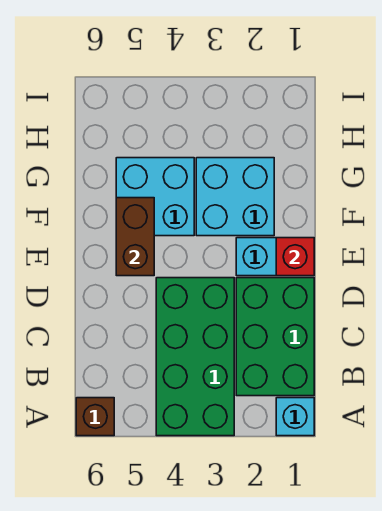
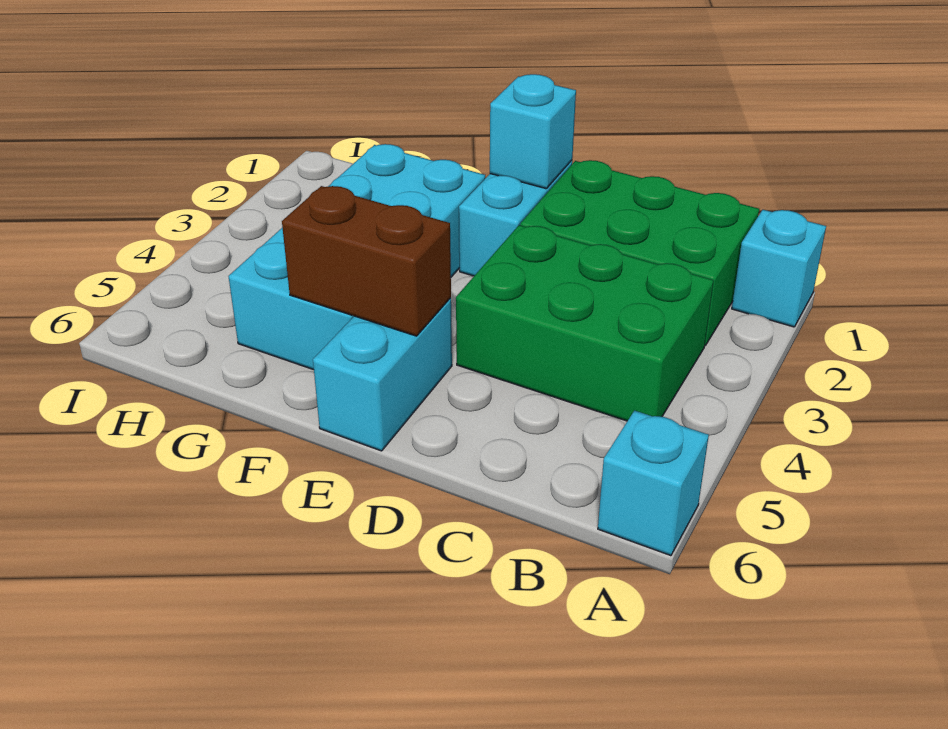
green 2x4 brick [156,278,234,436] -> green 2x3 brick [456,225,714,421]
brown 1x1 brick [76,398,114,436] -> cyan 1x1 brick [598,411,709,556]
red 1x1 brick [276,238,314,276] -> cyan 1x1 brick [490,74,576,189]
none -> cyan 1x2 brick [313,298,452,451]

